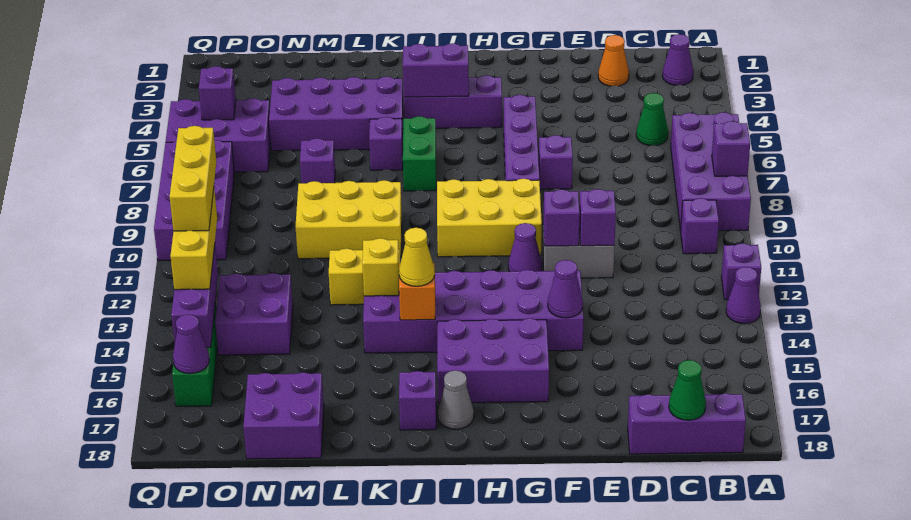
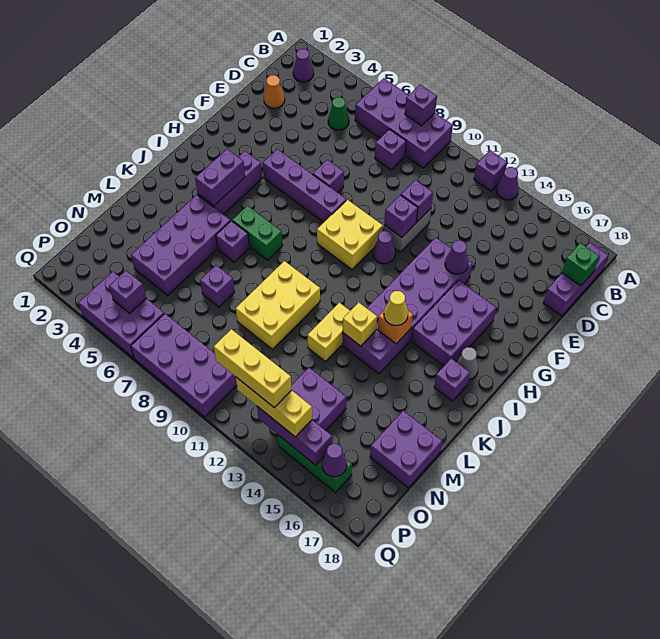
purple 1x1 brick [681,198,719,254] -> purple 1x1 brick moved to [375,129,406,170]
green 1x1 cone [669,360,706,420] -> green 1x1 brick [562,243,599,286]
yellow 2x3 brick [437,179,542,257] -> yellow 2x2 brick [317,200,383,269]
purple 2x3 brick [166,98,271,172] -> purple 2x3 brick turned to [78,271,164,358]

